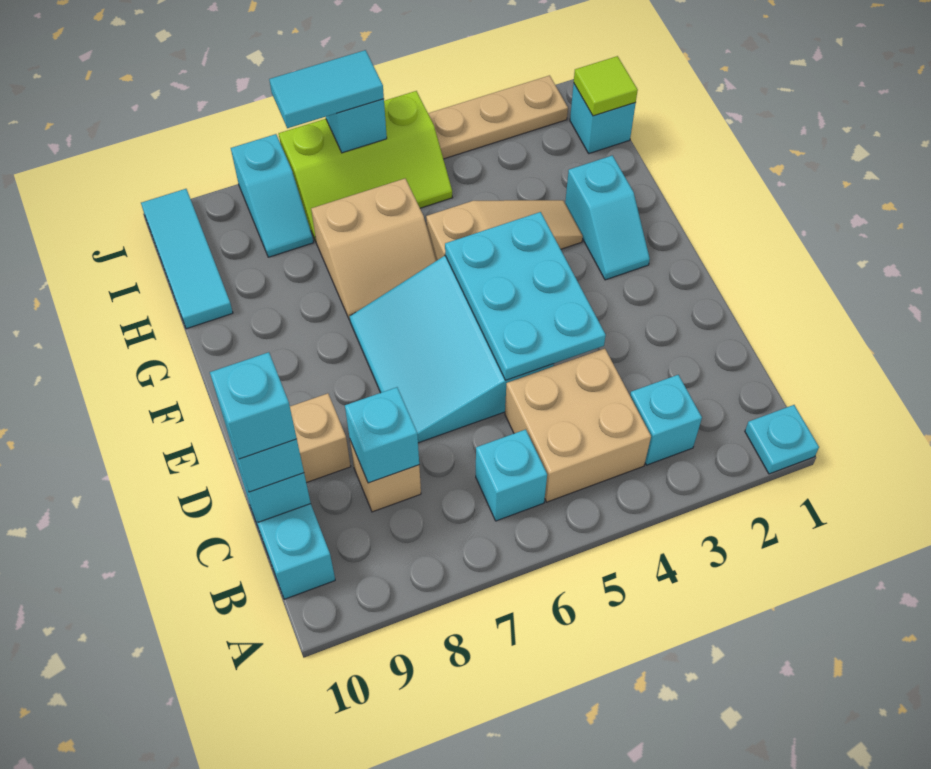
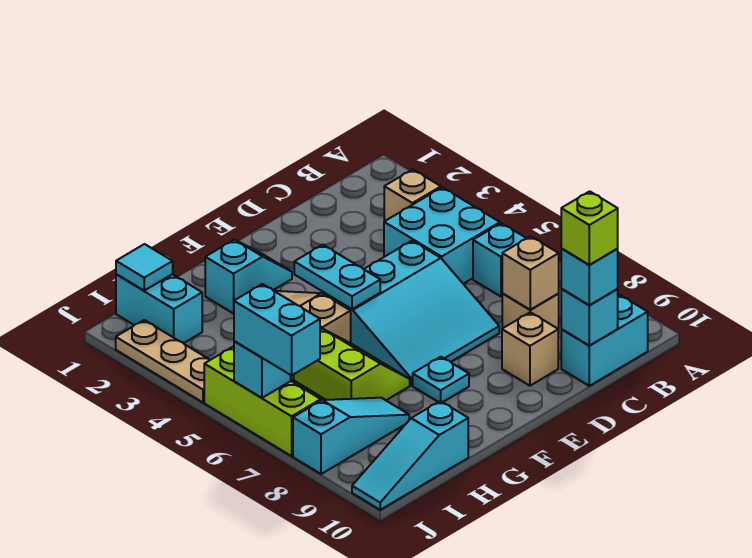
cyan 1x1 plate [745,405,819,474] -> cyan 1x1 plate moved to [413,357,469,402]
cyan 1x1 brick [630,375,702,465] -> tan 1x1 brick [384,169,441,221]
tan 2x2 brick [505,349,651,502] -> cyan 2x2 brick [384,187,500,284]
cyan 1x1 brick [345,387,419,483] -> tan 1x1 brick [502,236,559,310]
cyan 1x1 brick [210,352,297,459] -> lime 1x1 brick [561,191,618,265]
cyan 2x3 plate [445,212,606,380] -> cyan 1x2 plate [294,245,380,309]
tan 2x2 slope [311,179,436,320] -> lime 2x2 slope [294,329,410,400]
cyan 1x3 tile [141,189,233,329] -> cyan 1x3 slope [352,401,468,510]
cyan 1x1 brick [570,83,636,153] -> cyan 1x2 brick [116,274,202,343]
lime 1x1 tile [574,56,638,116] -> cyan 1x1 tile [116,244,173,291]
cyan 1x2 slope [231,134,313,257] -> cyan 1x3 slope [293,398,409,474]
cyan 1x2 tile [269,50,384,128] -> cyan 1x2 brick [234,284,320,376]

